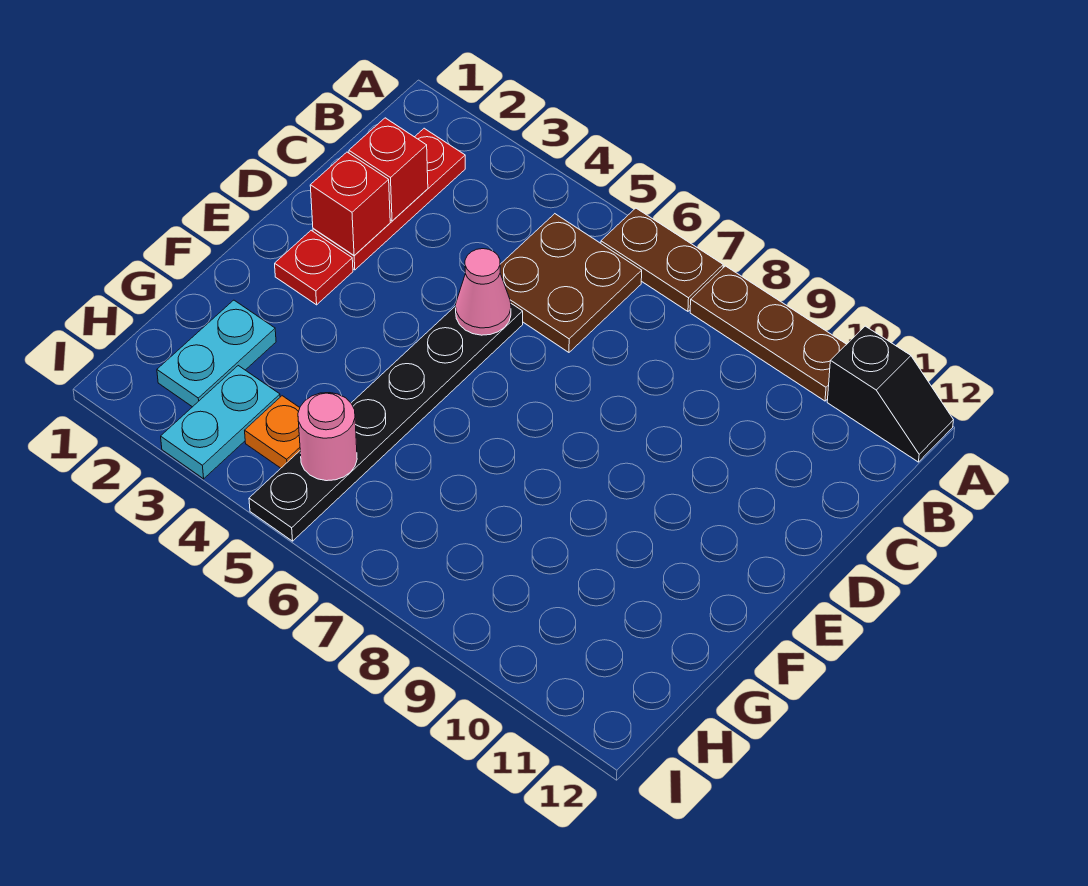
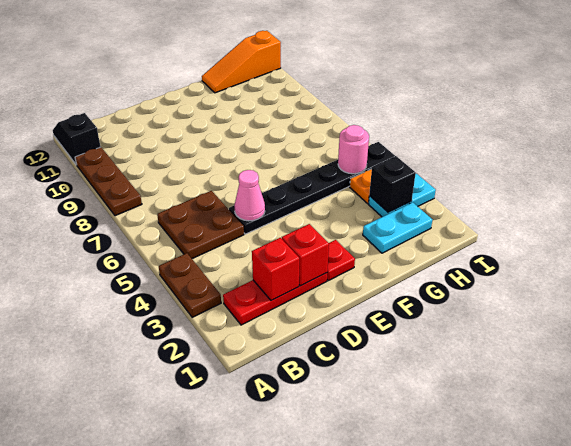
brown 1x2 plate [601,208,723,311] -> brown 1x2 plate moved to [159,253,221,317]
none -> orange 1x3 slope [202,31,281,93]
none -> black 1x1 brick [369,156,416,212]

